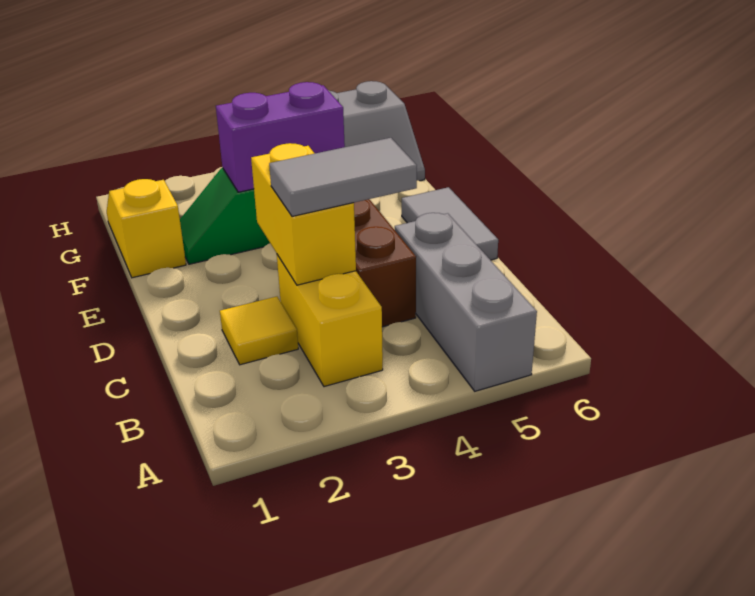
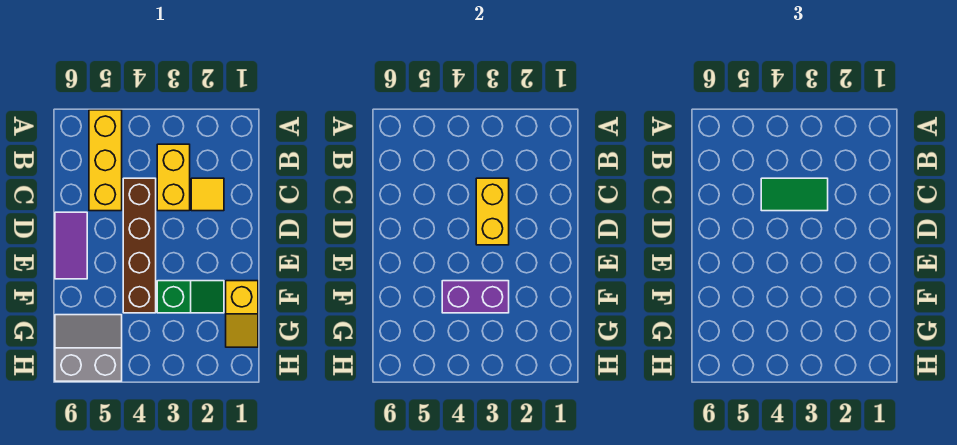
grey 1x3 brick [395,213,537,391] -> yellow 1x3 brick [89,110,122,211]
grey 1x2 tile [269,138,417,216] -> green 1x2 tile [761,178,828,211]
grey 1x2 tile [402,187,498,260] -> purple 1x2 tile [55,212,87,279]

